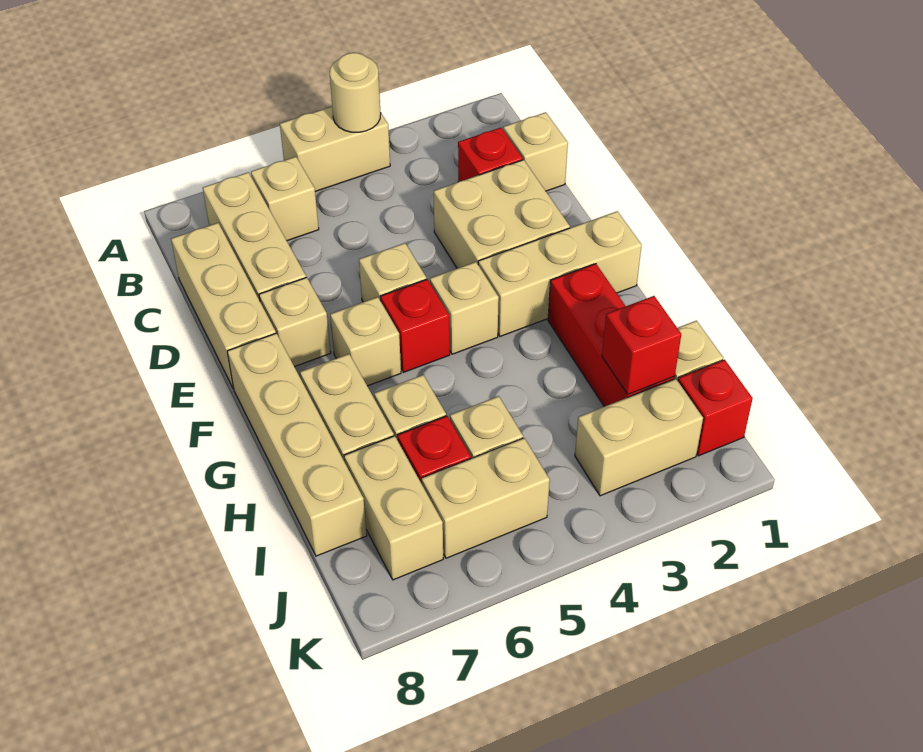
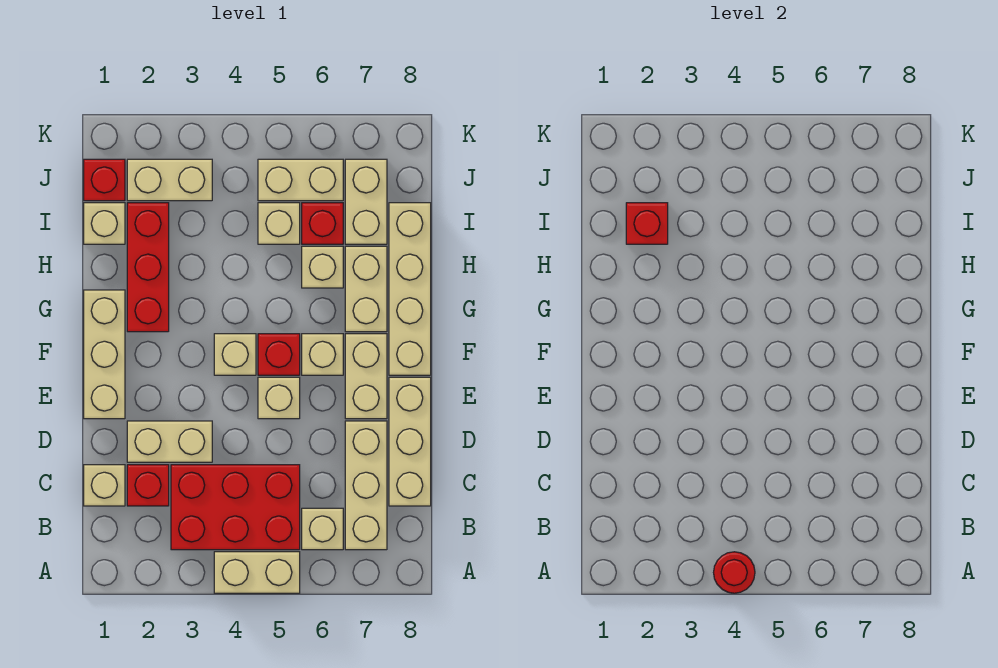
tan 1x1 round brick [330,53,381,132] -> red 1x1 round brick [714,552,755,593]
none -> red 2x3 brick [171,465,300,550]
tan 2x2 brick [434,160,570,268] -> tan 1x2 brick [127,421,212,462]
tan 1x1 brick [259,277,331,367] -> tan 1x2 brick [345,334,387,419]
tan 1x3 brick [478,211,642,336] -> tan 1x3 brick turned to [84,290,125,419]

